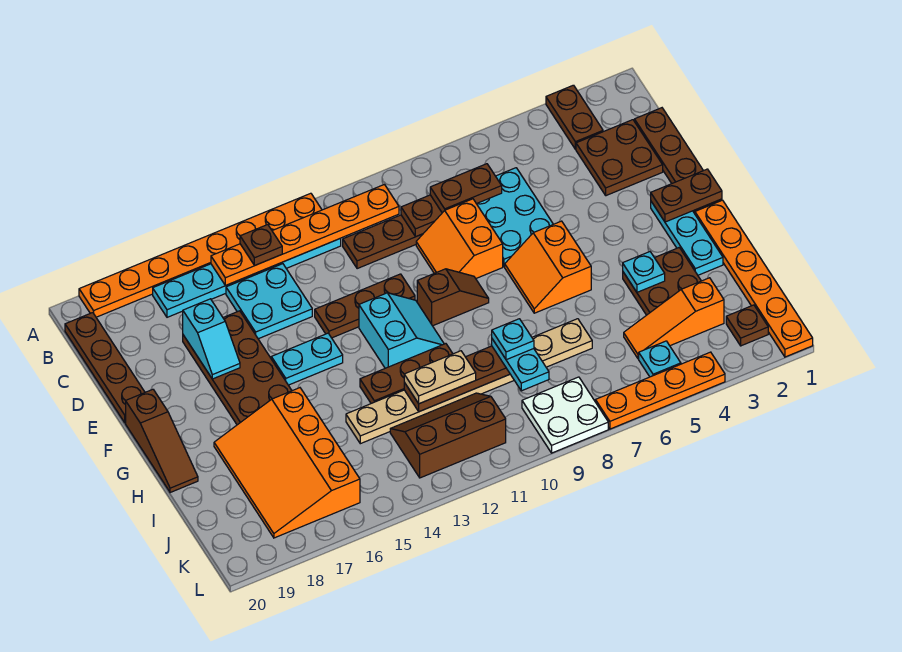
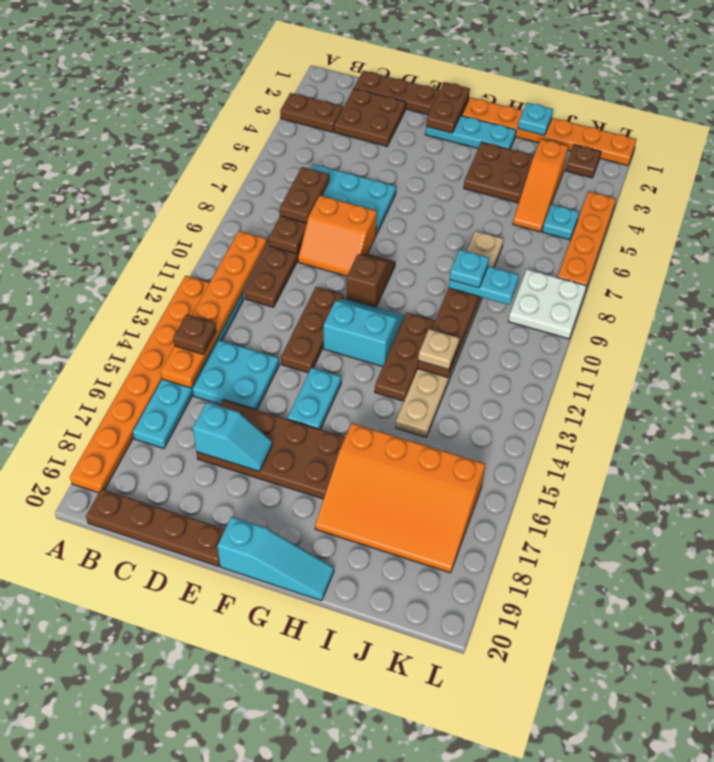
orange 2x2 slope [505,221,591,313] -> none
brown 1x3 slope [126,389,198,493] -> cyan 1x3 slope [217,517,334,601]
cyan 1x1 plate [623,252,665,292] -> cyan 1x1 plate moved to [518,103,553,136]
tan 1x2 plate [404,351,476,404] -> tan 1x1 plate [418,329,459,370]
brown 2x3 slope [390,393,506,478] -> none

